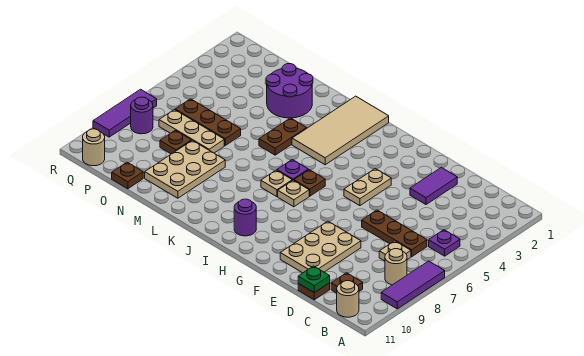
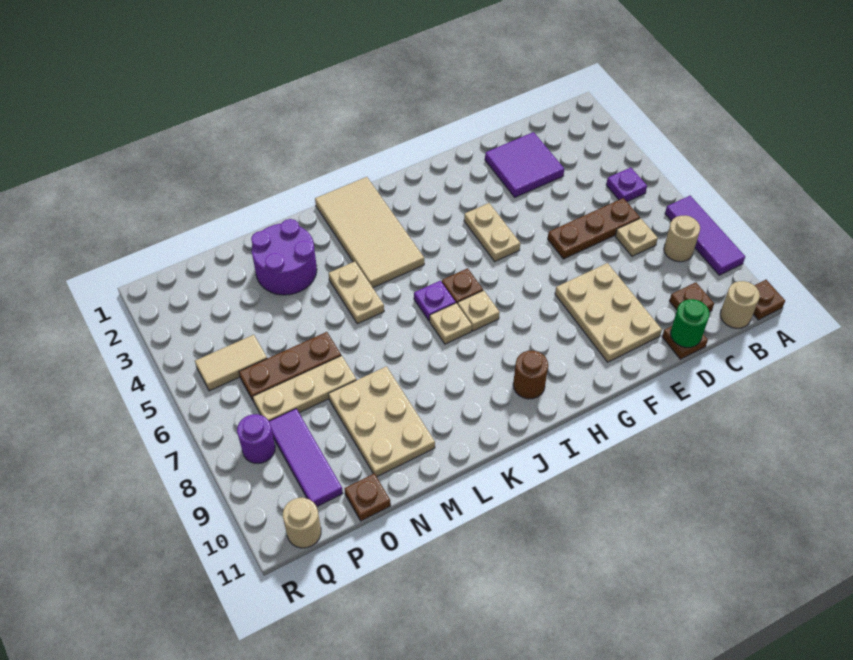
green 1x1 plate [298,266,330,293] -> green 1x1 round brick [670,299,710,348]
purple 1x2 tile [410,167,457,204] -> purple 2x2 tile [485,132,564,197]
purple 1x1 round brick [234,199,256,236] -> brown 1x1 round brick [513,351,548,399]
brown 1x2 plate [259,118,307,155] -> tan 1x2 plate [329,262,384,324]
brown 1x1 plate [160,130,191,154] -> brown 1x1 plate moved to [753,280,785,320]
none -> tan 1x2 tile [195,335,267,391]
purple 1x3 tile [93,89,157,137] -> purple 1x3 tile moved to [269,409,343,507]

